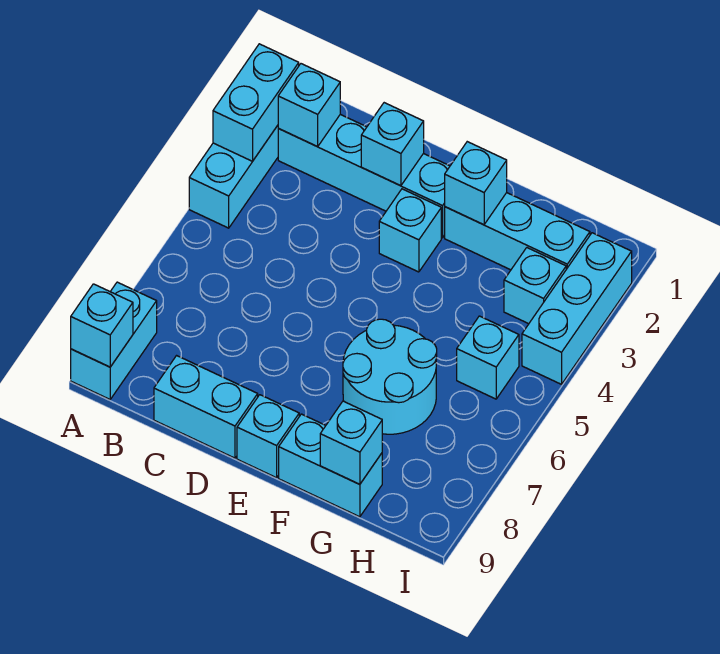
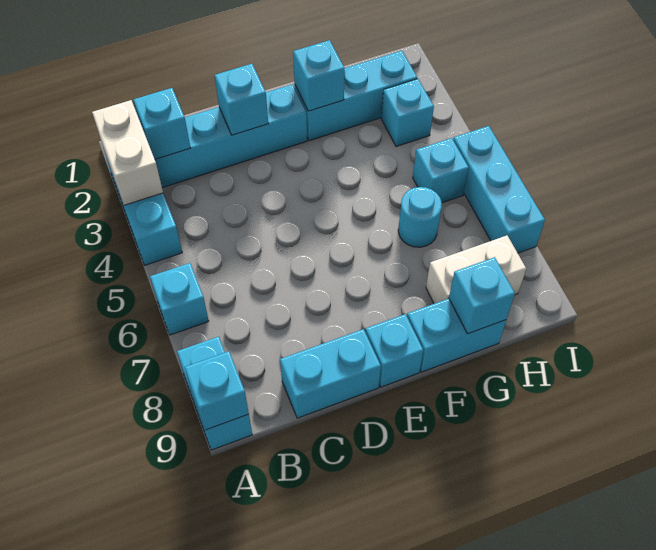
cyan 1x2 brick [213,44,299,161] -> white 1x2 brick [92,100,163,205]
cyan 1x1 brick [379,189,441,272] -> cyan 1x1 brick moved to [150,263,209,335]
cyan 2x2 round brick [343,319,437,434] -> cyan 1x1 round brick [398,187,442,247]
none -> white 1x2 brick [426,235,526,304]
cyan 1x3 brick [522,233,632,384] -> cyan 1x3 brick moved to [453,126,545,253]

